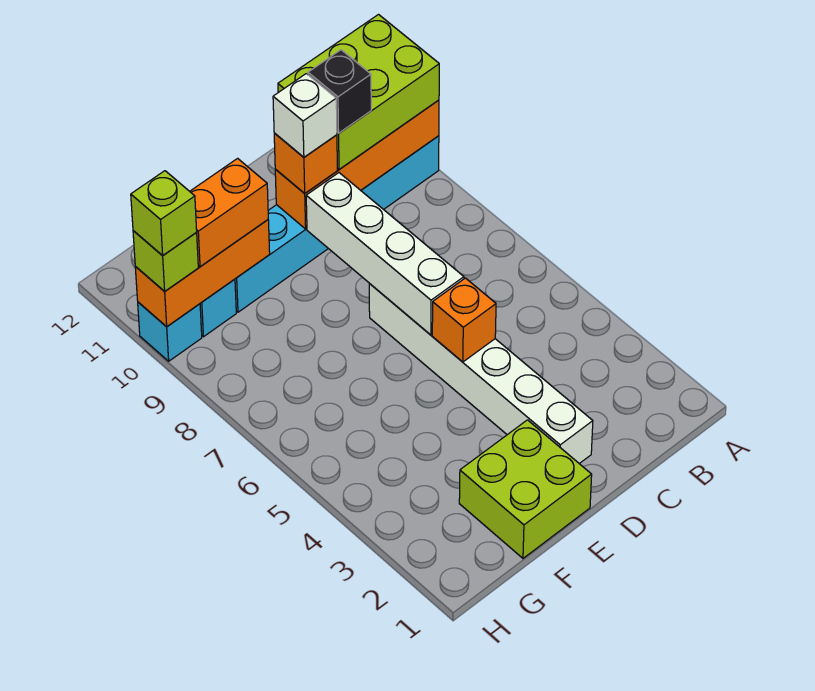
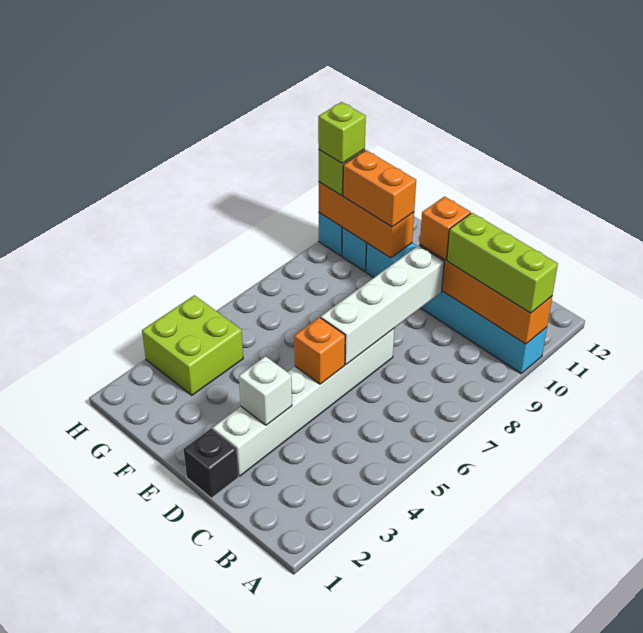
lime 2x3 brick [278,15,439,169] -> lime 1x3 brick [447,213,558,313]
black 1x1 brick [308,50,371,133] -> black 1x1 brick moved to [184,429,238,498]
white 1x1 brick [273,74,337,157] -> white 1x1 brick moved to [239,356,292,425]
lime 2x2 brick [459,420,592,558] -> lime 2x2 brick moved to [142,295,243,395]

